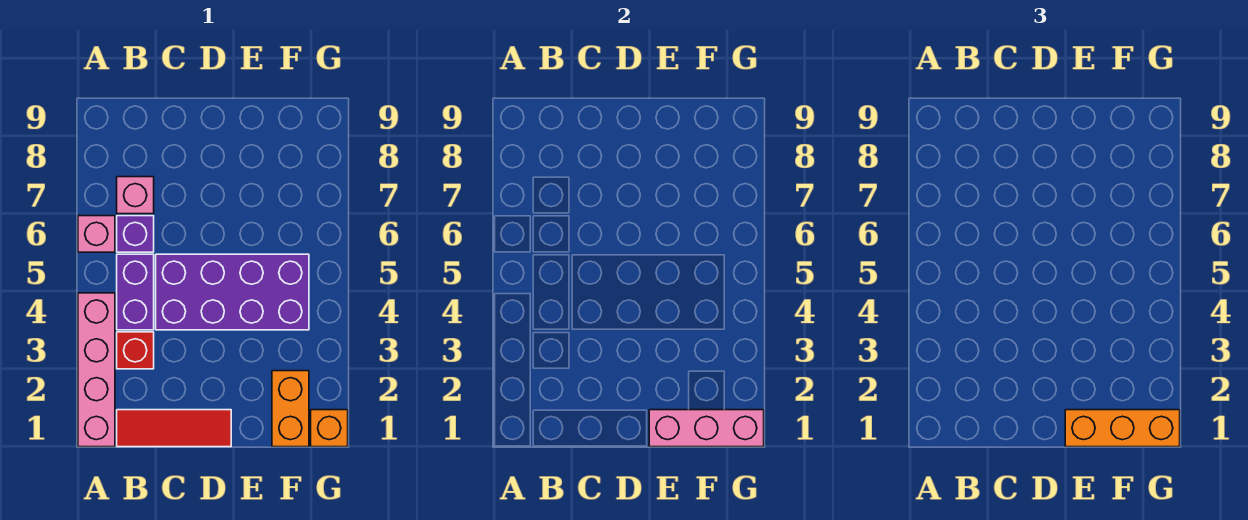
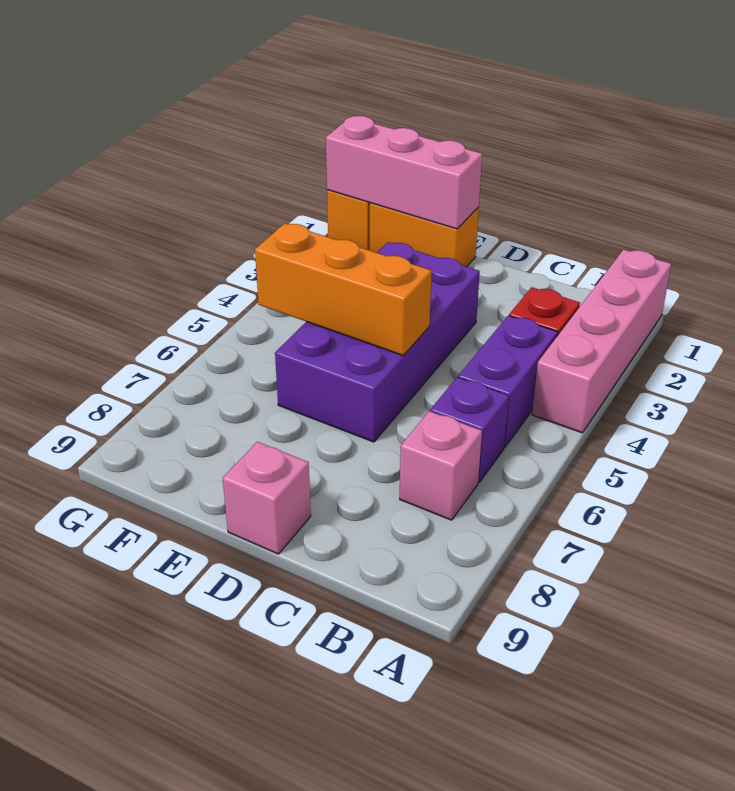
pink 1x1 brick [78,216,115,252] -> pink 1x1 brick moved to [223,442,311,554]
red 1x3 tile [117,410,231,447] -> none
purple 2x4 brick [156,254,309,330] -> purple 2x4 brick turned to [275,242,480,442]
orange 1x3 brick [1065,410,1180,447] -> orange 1x3 brick moved to [255,223,432,355]
orange 1x2 brick [272,371,309,447] -> orange 1x2 brick turned to [370,203,479,267]

